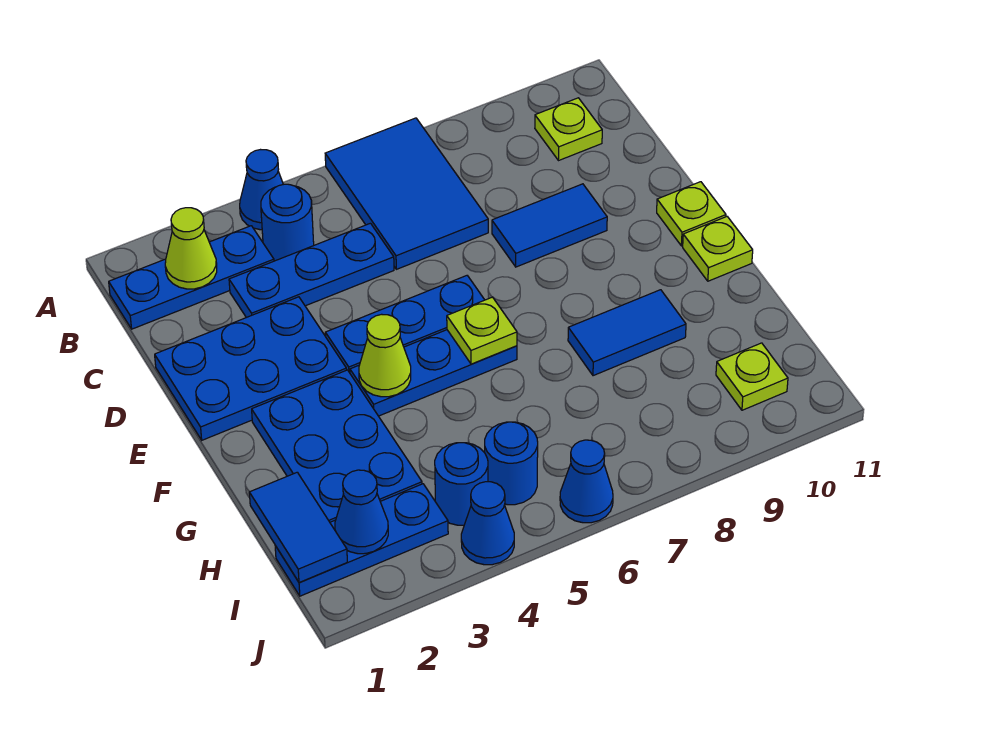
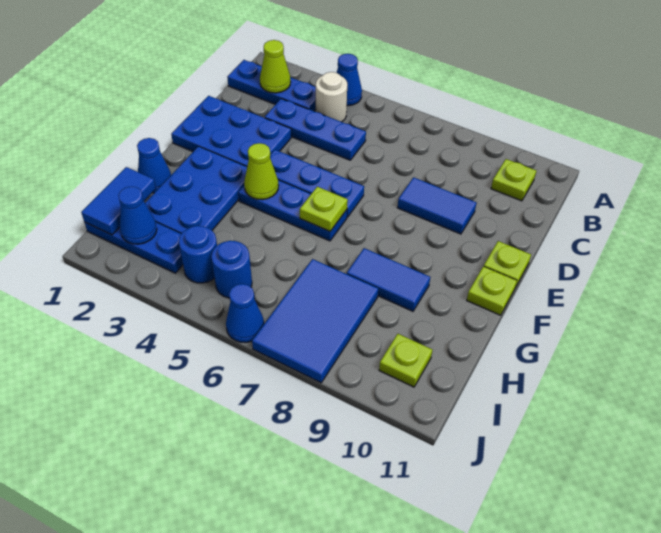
blue 2x3 tile [325,118,488,269] -> blue 2x3 tile moved to [252,259,378,383]
blue 1x1 round brick [261,184,314,261] -> white 1x1 round brick [316,72,347,122]
blue 1x1 cone [461,482,514,565] -> blue 1x1 cone moved to [137,138,171,193]

